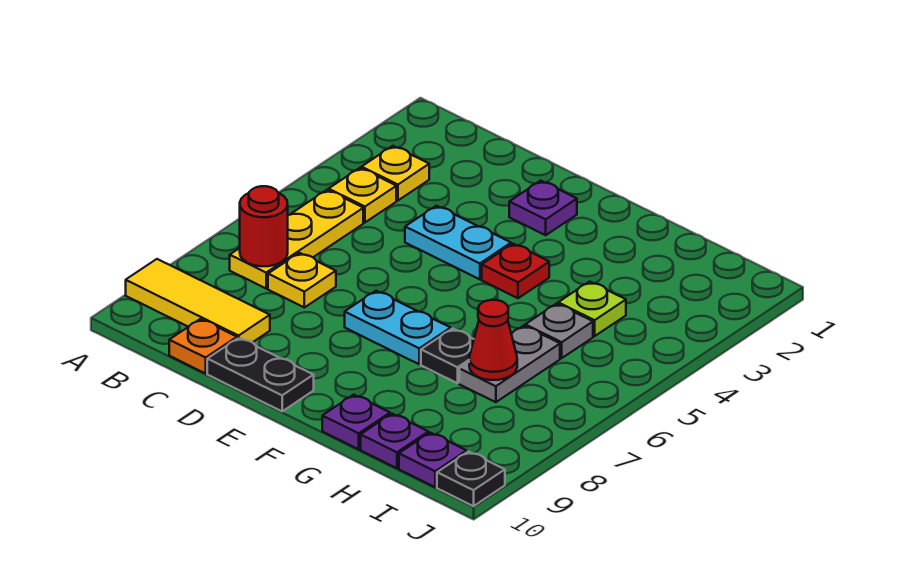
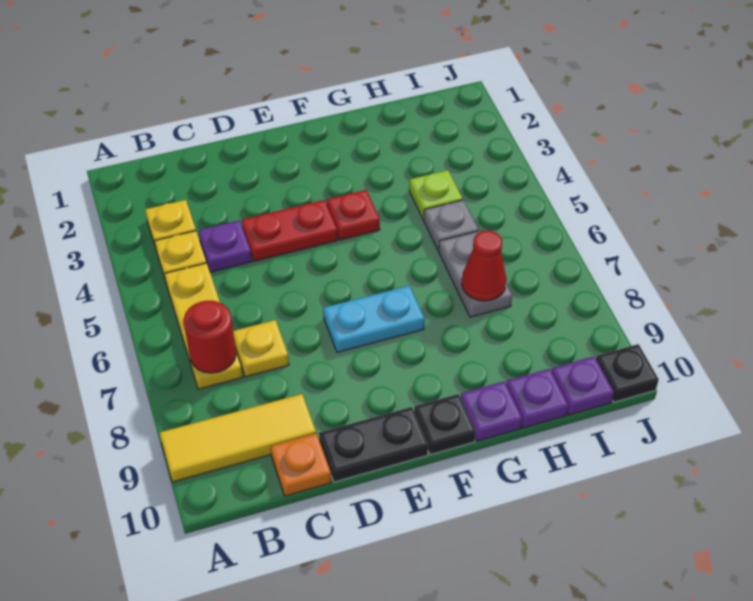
cyan 1x2 plate [405,206,511,279] -> red 1x2 plate [242,200,338,261]
purple 1x1 plate [509,181,577,235] -> purple 1x1 plate moved to [198,220,252,272]
black 1x1 plate [421,329,474,383] -> black 1x1 plate moved to [414,394,476,455]

